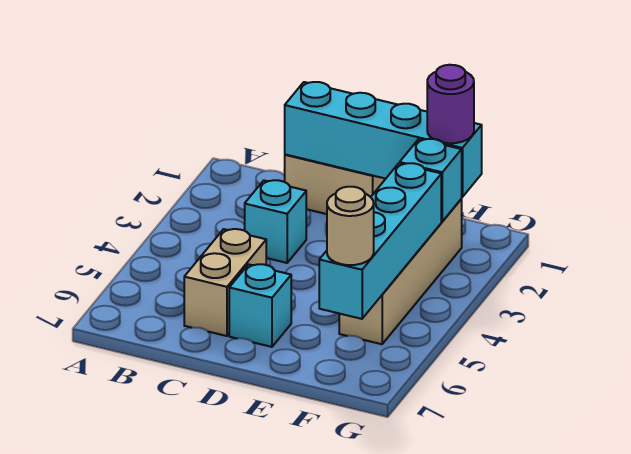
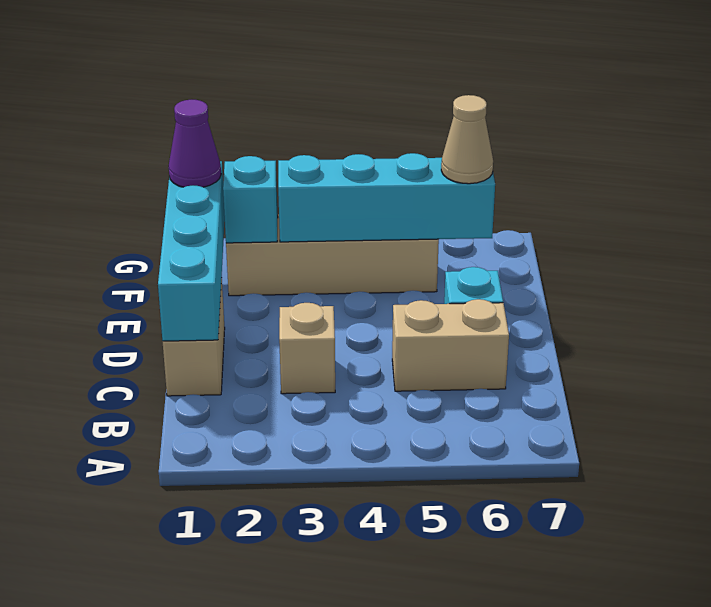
cyan 1x1 brick [245,180,306,263] -> tan 1x1 brick [279,303,335,394]
purple 1x1 round brick [427,65,474,143] -> purple 1x1 cone [169,100,221,187]
tan 1x1 round brick [327,187,374,265] -> tan 1x1 cone [441,95,493,184]

